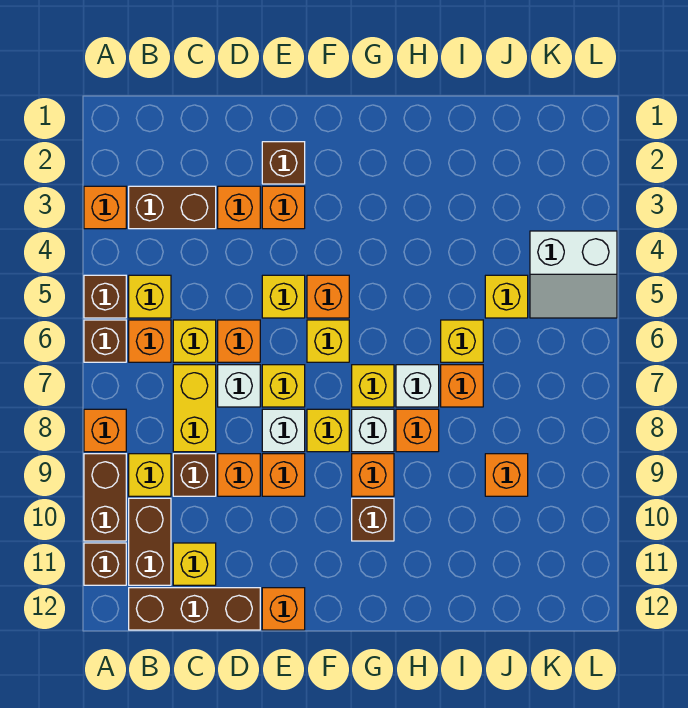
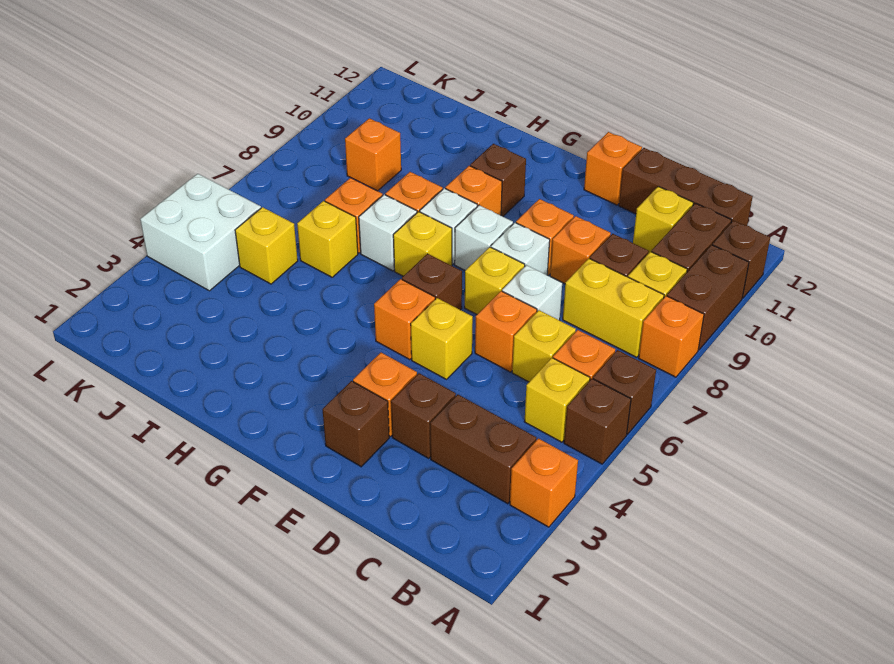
yellow 1x2 brick [173,365,216,452] -> yellow 1x2 brick turned to [563,259,664,357]
orange 1x1 brick [218,186,260,229] -> brown 1x1 brick [391,373,456,458]
yellow 1x1 brick [307,320,349,362] -> brown 1x1 brick [402,254,462,310]
yellow 1x1 brick [307,409,349,452] -> white 1x1 brick [455,205,513,270]
white 2x2 slope [530,231,617,318] -> white 2x2 brick [140,174,261,291]

